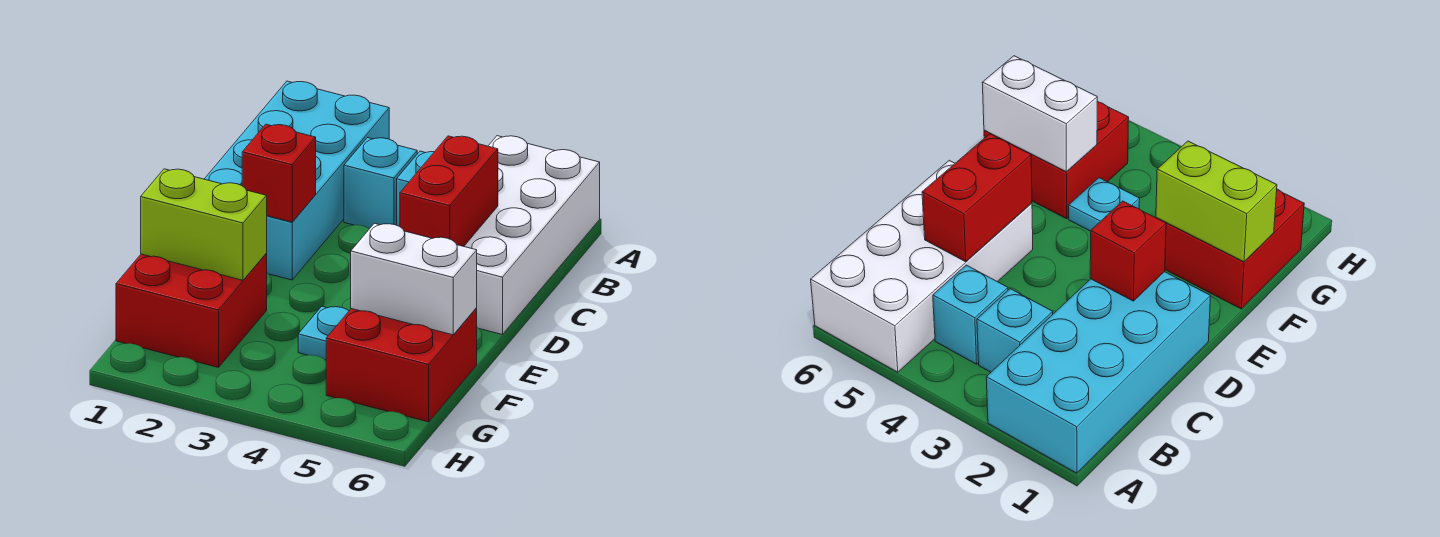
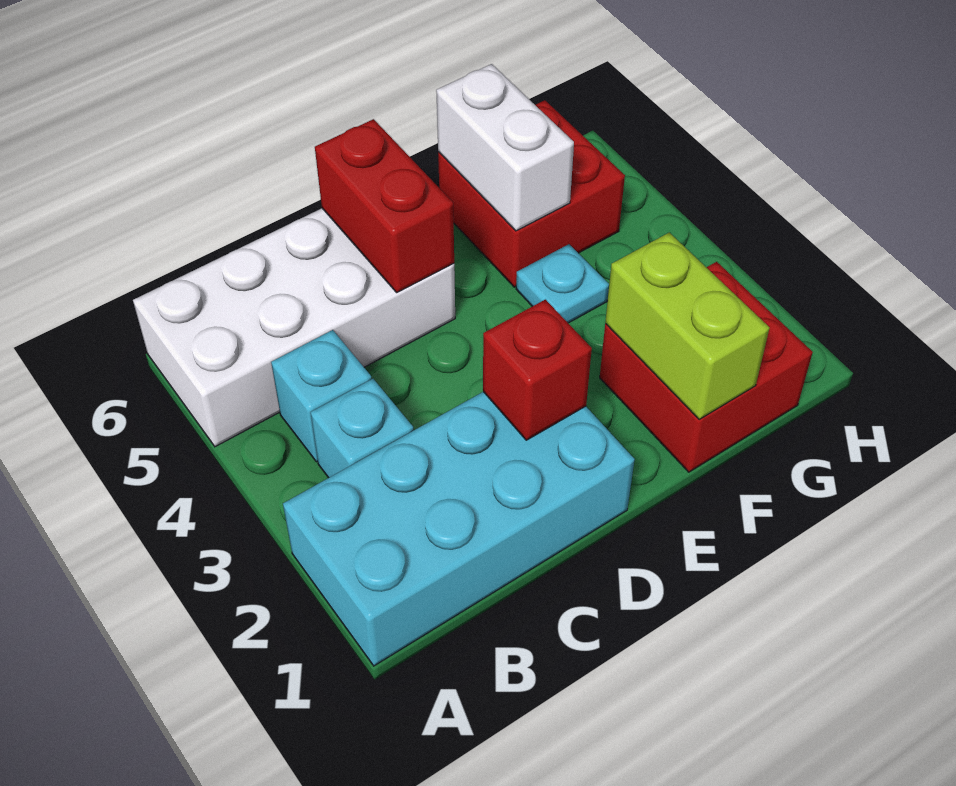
red 1x2 brick [400,136,498,246] -> red 1x2 brick turned to [315,119,454,292]

